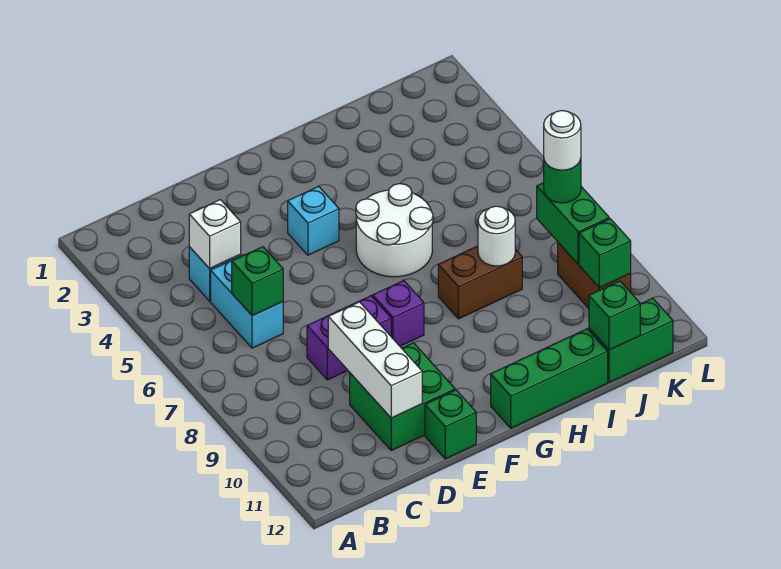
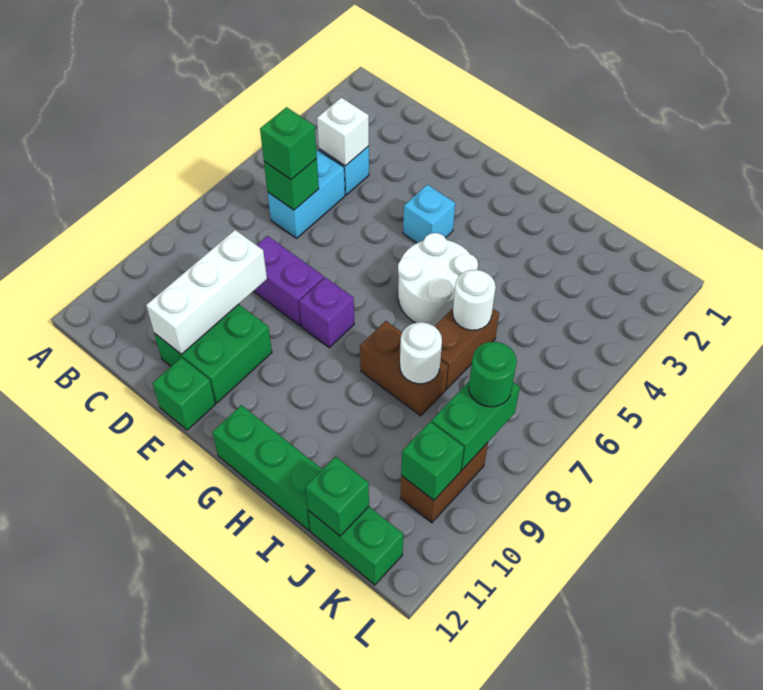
none -> green 1x1 brick [260,107,317,180]
none -> brown 1x2 brick [435,308,499,389]
white 1x1 round brick [544,111,581,170] -> white 1x1 round brick moved to [453,270,496,330]

